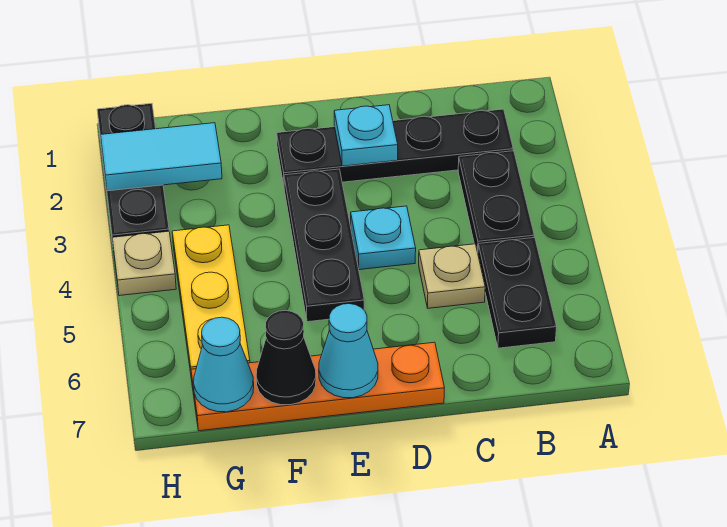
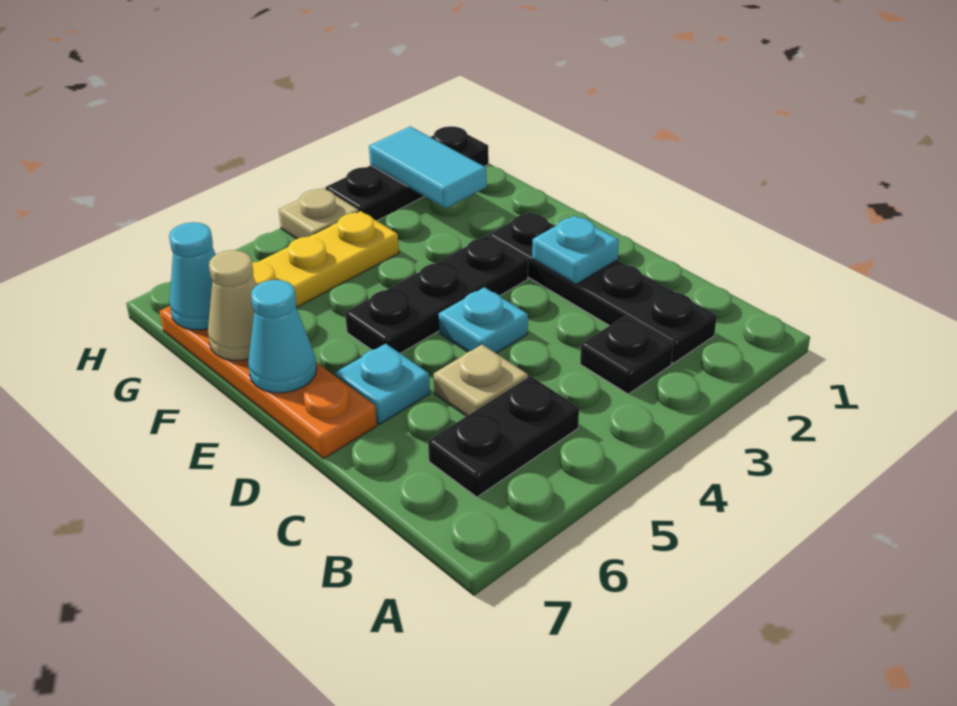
black 1x2 plate [458,151,534,252] -> black 1x1 plate [580,316,673,394]
none -> cyan 1x1 plate [335,344,430,424]
black 1x1 cone [256,310,316,405] -> tan 1x1 cone [208,250,257,360]

